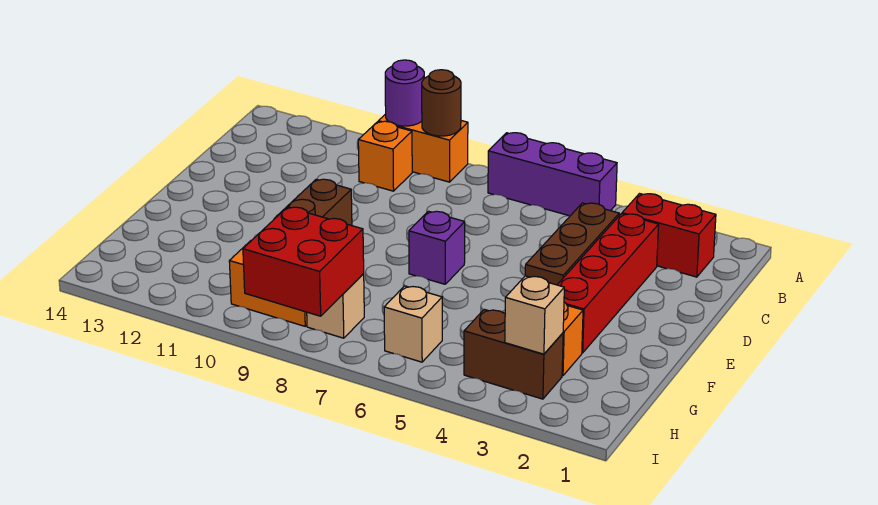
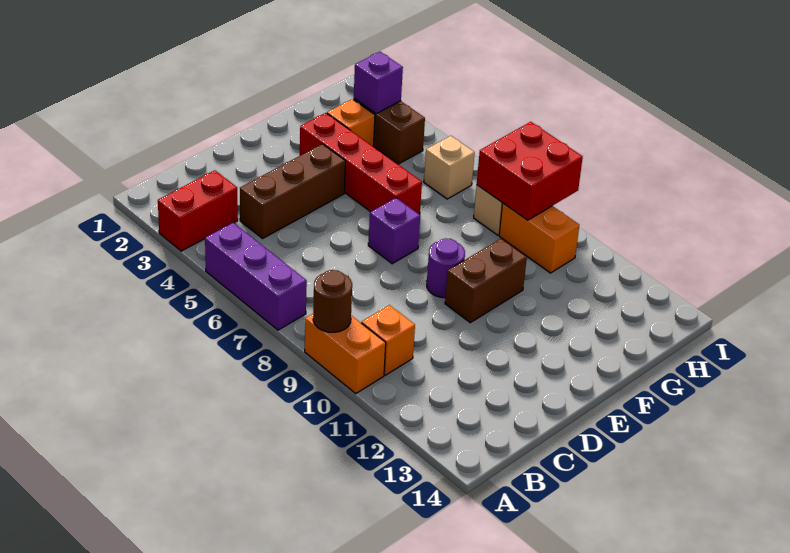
purple 1x1 round brick [385,60,424,126] -> purple 1x1 round brick moved to [427,238,465,298]
red 1x2 brick [622,194,716,277] -> red 1x2 brick turned to [158,170,238,251]
red 1x4 brick [557,214,659,353] -> red 1x4 brick turned to [300,113,422,215]
tan 1x1 brick [505,276,564,354] -> purple 1x1 brick [354,52,403,113]

